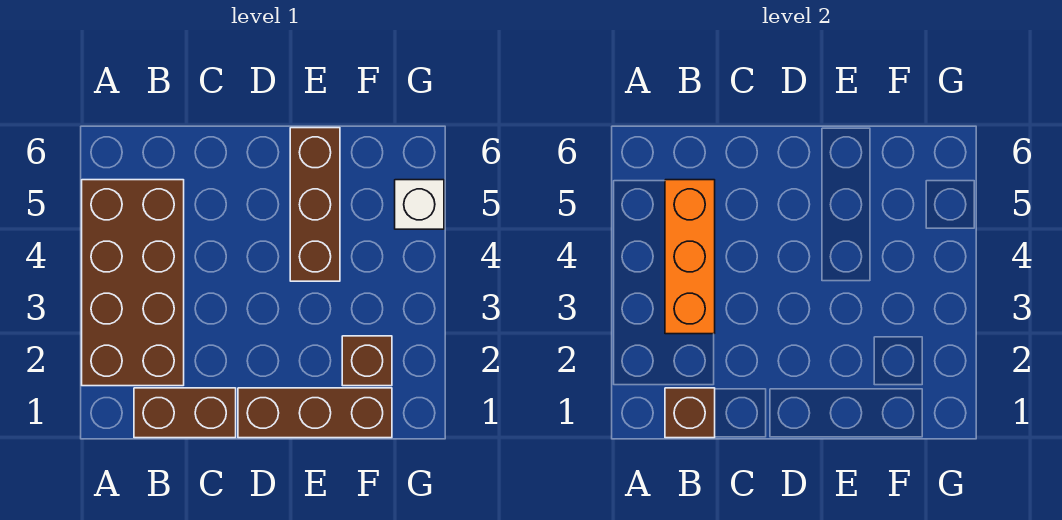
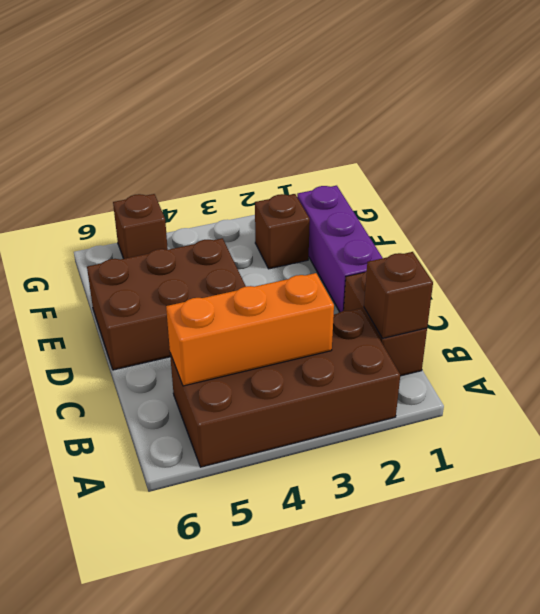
brown 1x3 brick [238,388,392,438] -> purple 1x3 brick [297,186,382,312]
brown 1x3 brick [290,128,340,281] -> brown 2x3 brick [87,238,246,370]
white 1x1 brick [395,180,444,229] -> brown 1x1 brick [113,194,168,259]

